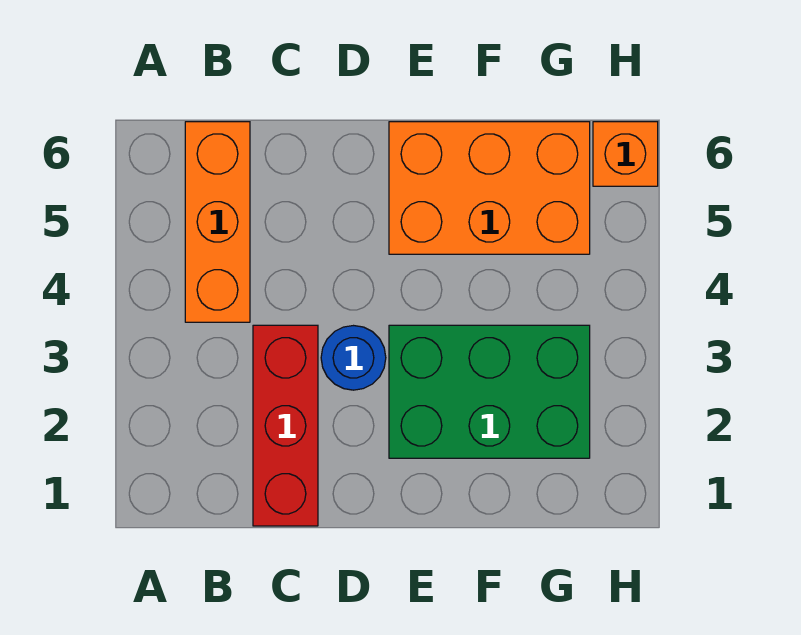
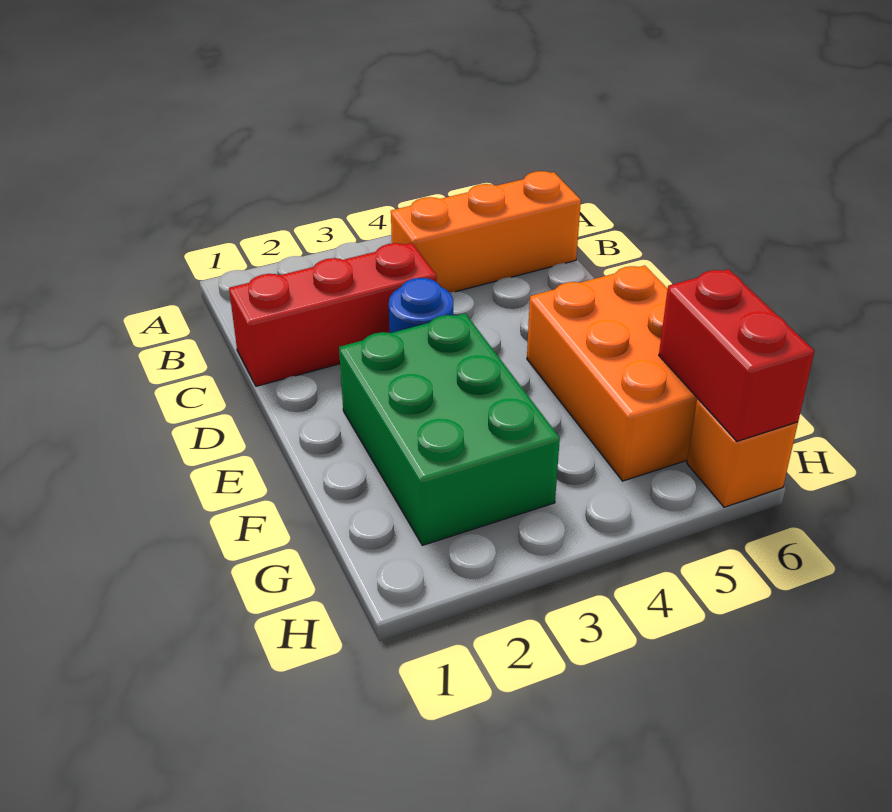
none -> red 1x2 brick [659,269,814,441]

